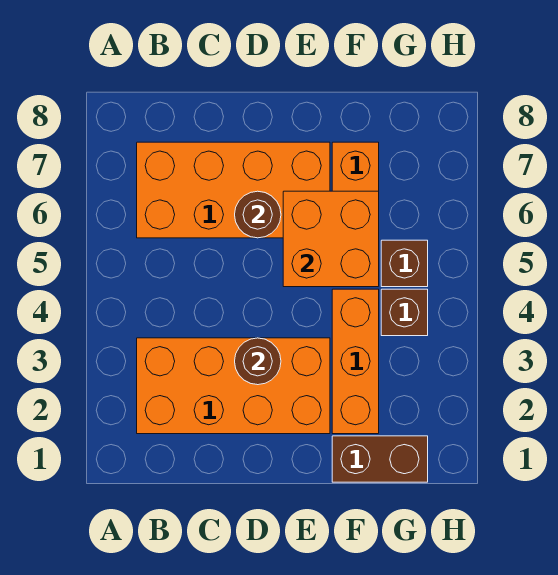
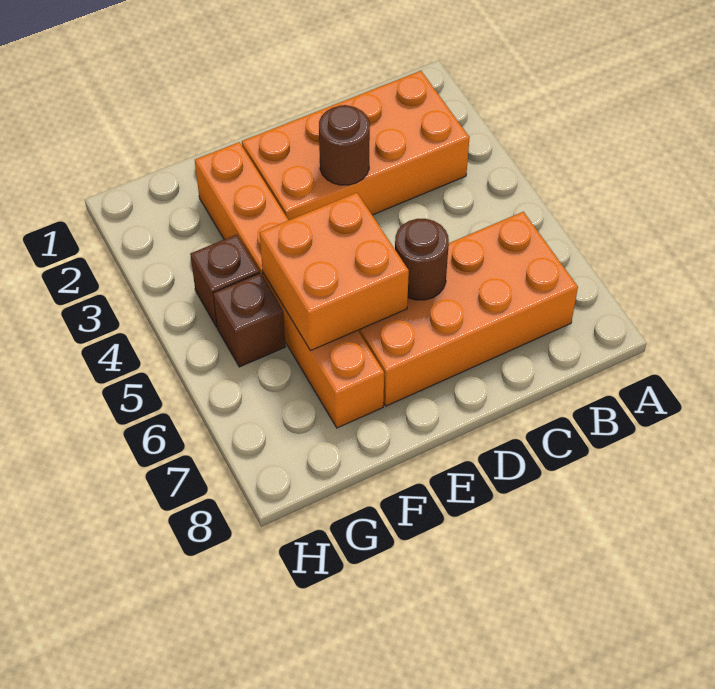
brown 1x2 brick [332,436,428,482] -> none

